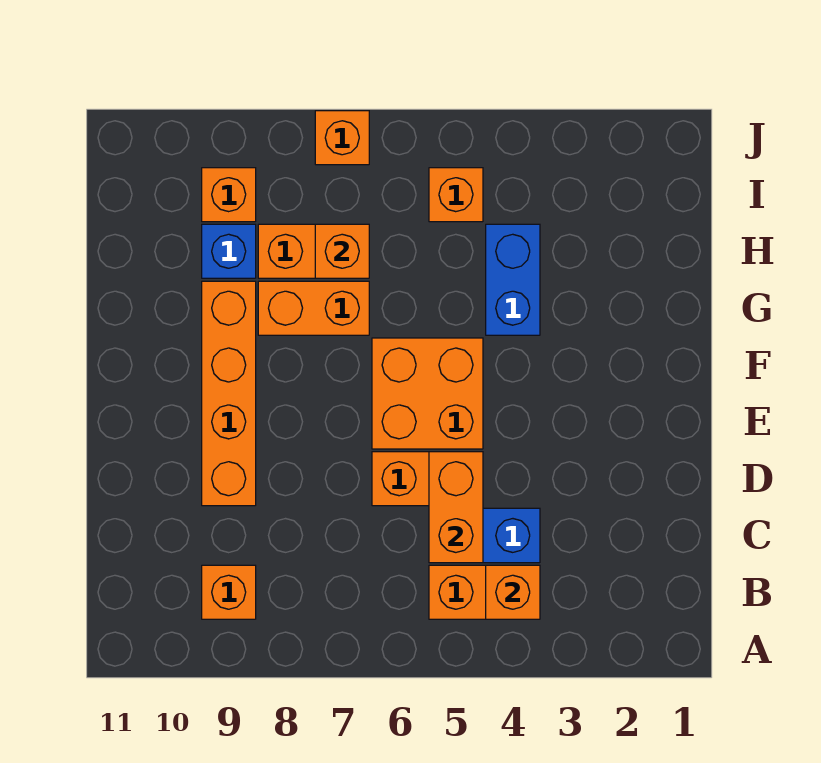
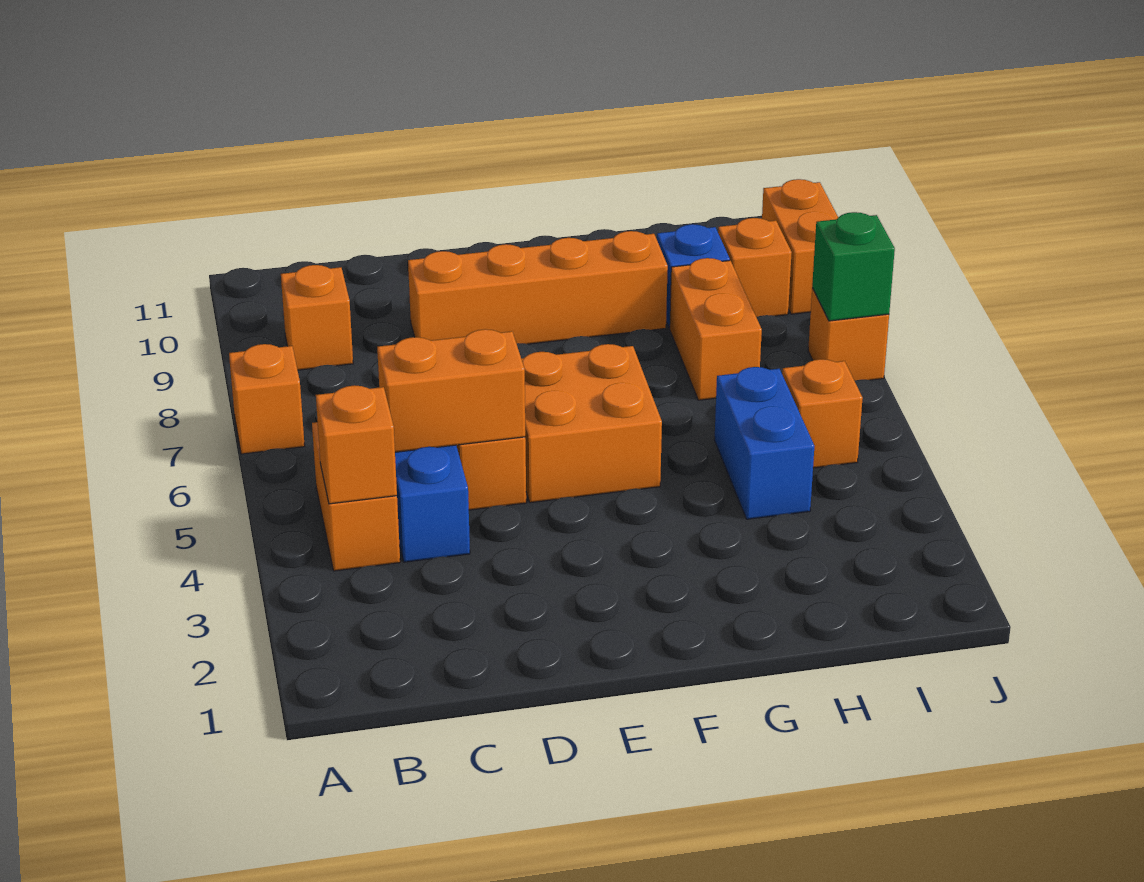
blue 1x2 brick [486,224,540,335] -> blue 1x2 brick turned to [714,367,814,519]
orange 1x2 brick [258,281,369,335] -> orange 1x2 brick moved to [762,179,838,314]
orange 1x1 brick [315,224,369,278] -> orange 1x1 brick moved to [229,344,305,454]
none -> green 1x1 brick [812,212,895,321]

